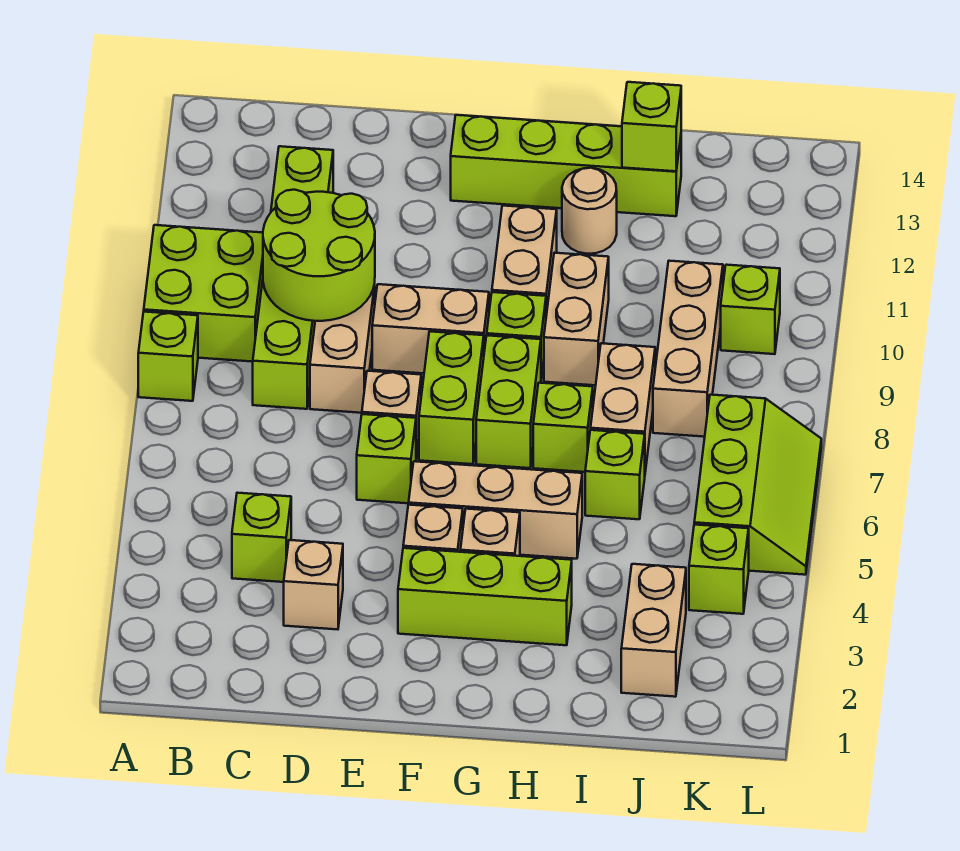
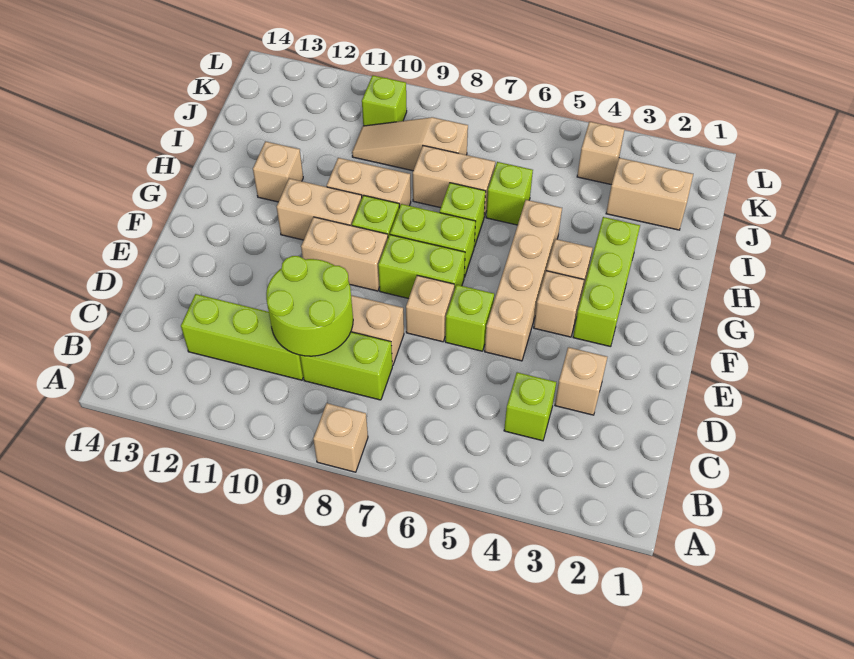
lime 1x1 brick [138,312,198,401] -> tan 1x1 brick [313,403,368,472]
lime 2x2 brick [144,225,263,362] -> none
tan 1x2 brick [372,284,489,373] -> tan 1x2 brick turned to [301,217,388,291]
tan 1x3 brick [409,461,582,559] -> tan 1x4 brick [485,200,562,361]
lime 1x4 brick [451,115,681,216] -> none
tan 1x1 round brick [562,168,617,254] -> tan 1x1 brick [253,142,303,202]
lime 1x1 brick [622,82,681,171] -> none
tan 1x3 brick [653,261,723,437] -> tan 1x3 slope [352,117,468,171]
lime 1x1 brick [689,525,749,614] -> tan 1x1 brick [577,122,625,185]
lime 2x3 slope [694,395,821,575] -> none

